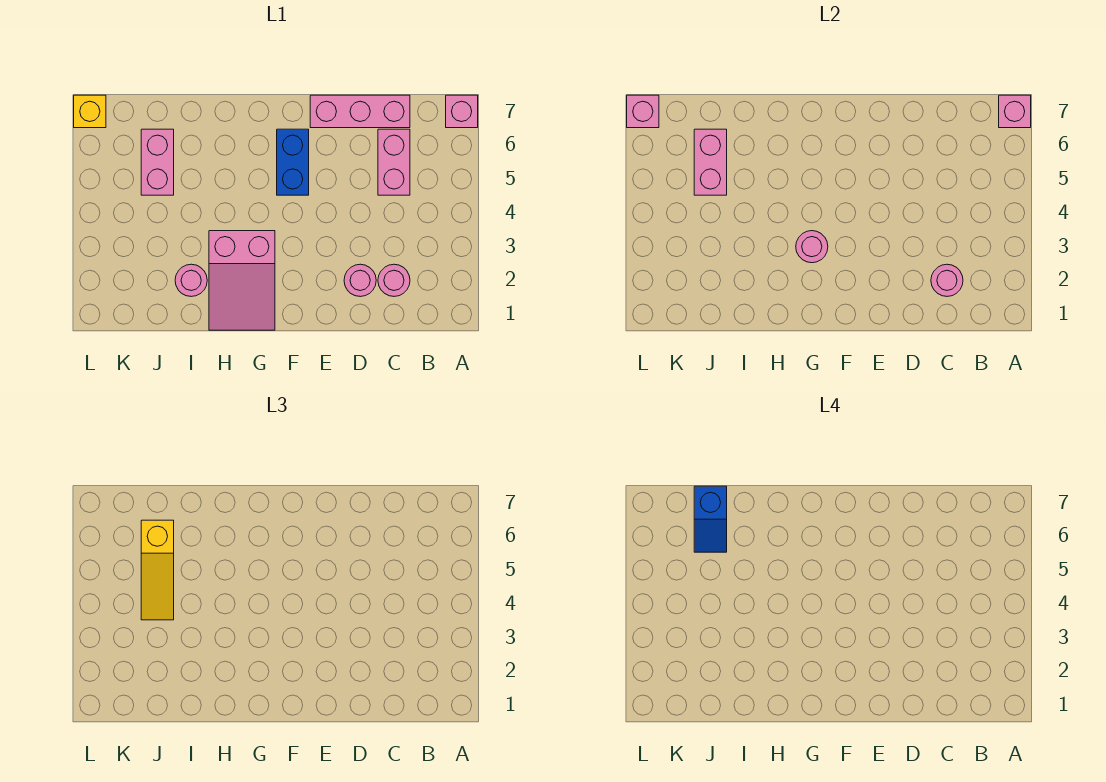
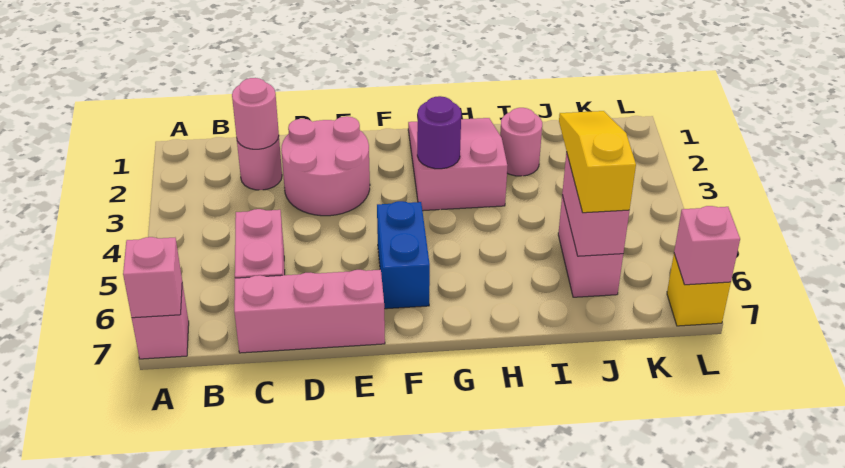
pink 1x1 round brick [344,264,376,297] -> pink 2x2 round brick [281,116,370,216]
pink 1x1 round brick [796,231,828,263] -> purple 1x1 round brick [417,96,461,169]
blue 1x2 slope [694,486,727,552] -> none

